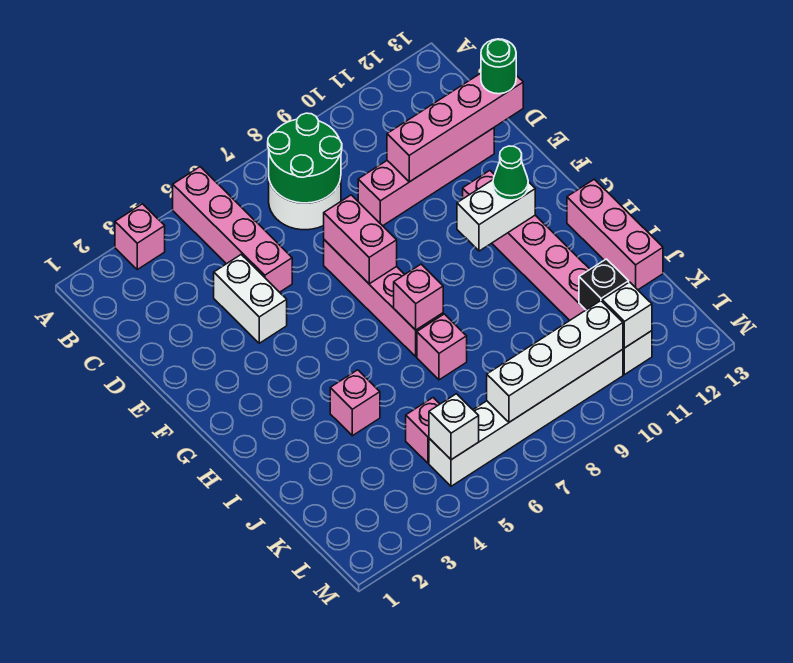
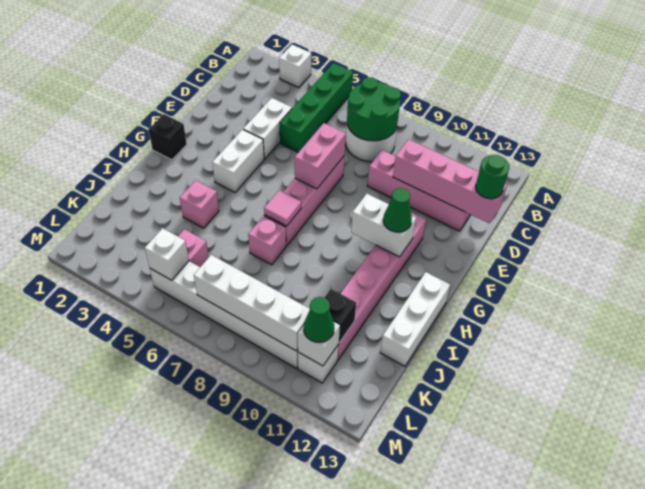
pink 1x1 brick [115,204,165,269] -> white 1x1 brick [279,45,311,88]
pink 1x4 brick [173,167,292,292] -> green 1x4 brick [280,63,353,152]
none -> white 1x2 brick [212,129,264,192]
none -> black 1x1 brick [148,114,187,160]
pink 1x1 brick [394,264,443,330] -> pink 1x1 tile [264,190,301,226]
pink 1x3 brick [567,179,663,290] -> white 1x3 brick [380,272,450,366]
none -> green 1x1 cone [304,297,334,342]

